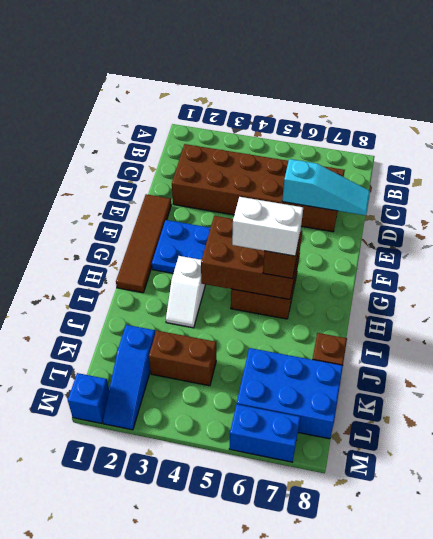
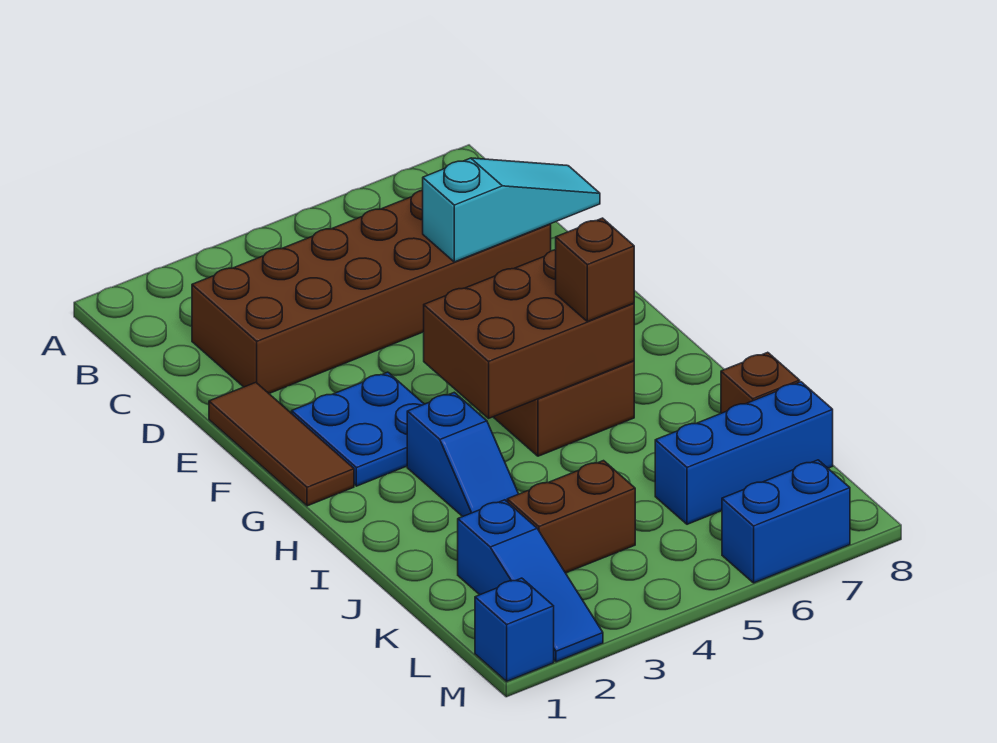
brown 1x4 tile [116,194,171,293] -> brown 1x3 tile [209,382,354,506]
white 1x2 slope [166,256,206,328] -> blue 1x2 slope [407,392,518,517]
white 1x2 brick [232,197,303,256] -> none
blue 2x3 brick [237,348,343,439] -> blue 1x3 brick [655,382,833,524]

